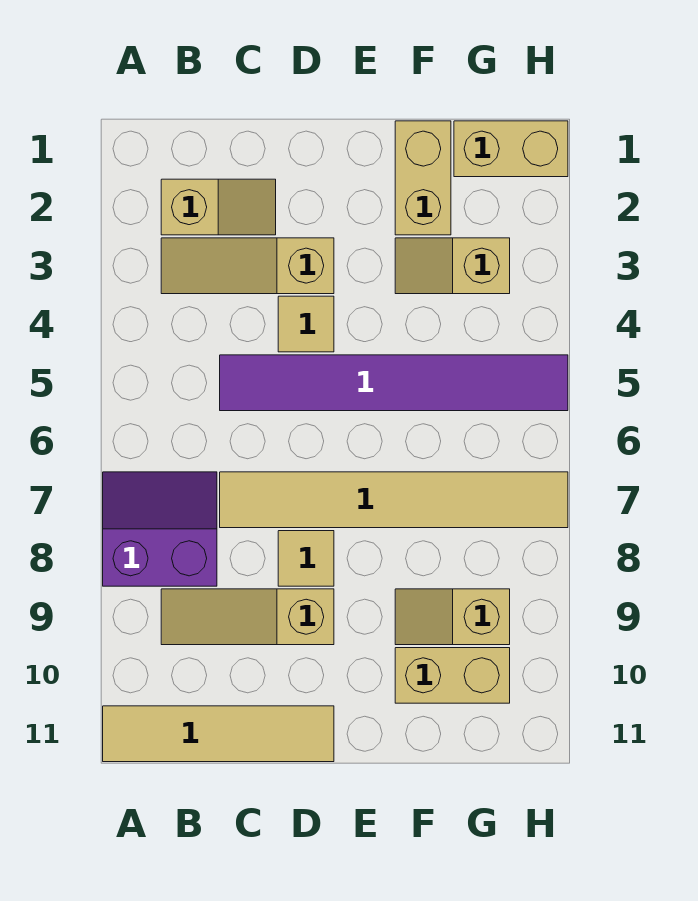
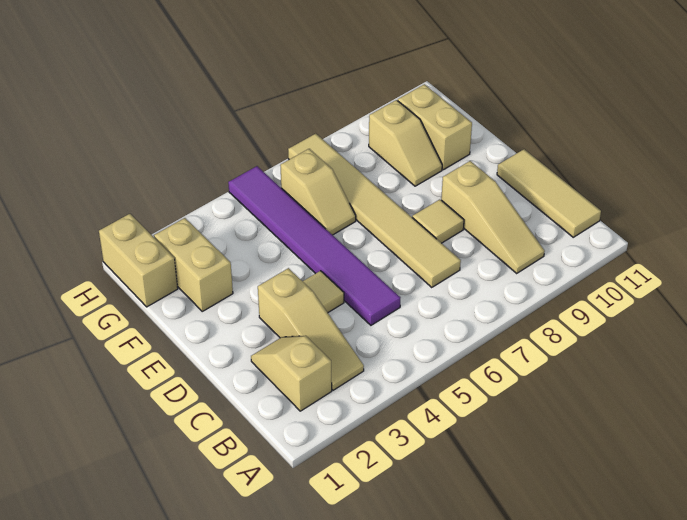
purple 2x2 slope [103,472,217,586] -> none
tan 1x4 tile [103,706,334,762] -> tan 1x3 tile [497,149,601,237]
tan 1x2 brick [395,121,451,235] -> tan 1x2 brick turned to [154,218,233,311]
tan 1x2 slope [395,238,510,294] -> tan 1x2 slope moved to [280,149,356,235]

